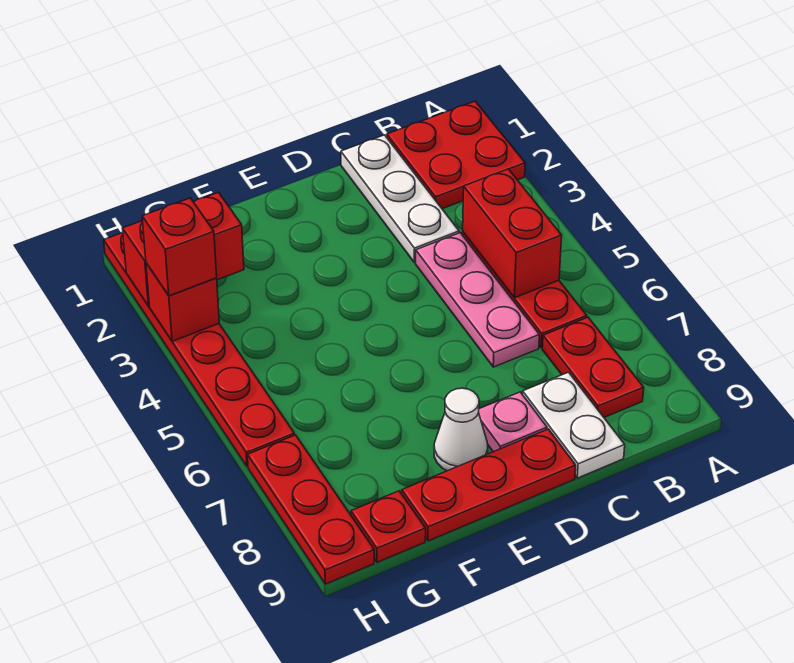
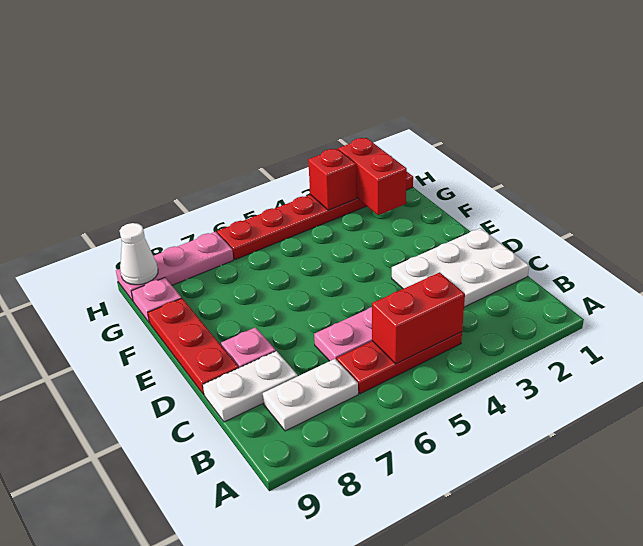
red 2x2 plate [387,101,525,209] -> none
red 1x2 plate [542,317,644,417] -> white 1x2 plate [263,359,358,431]
white 1x3 plate [341,135,459,263] -> white 2x3 plate [392,228,529,307]
white 1x1 cone [434,388,488,471] -> white 1x1 cone moved to [120,223,158,285]
red 1x1 plate [351,491,426,562] -> pink 1x1 plate [131,278,181,323]
red 1x1 brick [142,198,217,296] -> none
red 1x3 plate [248,435,374,584] -> pink 1x3 plate [116,232,233,301]

